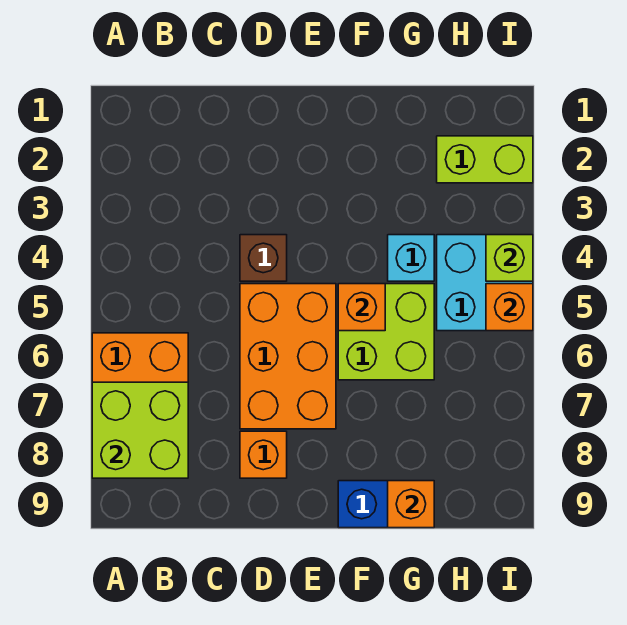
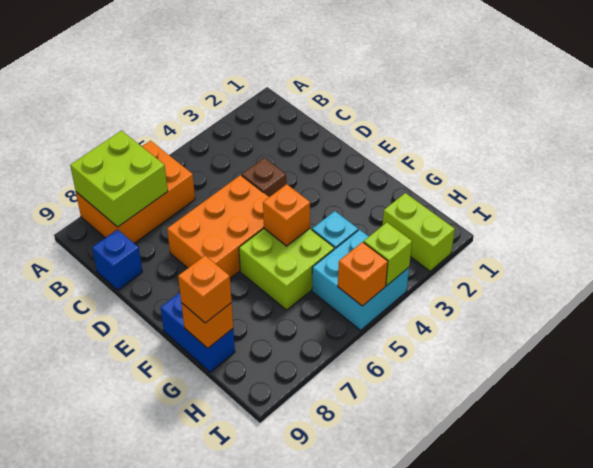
none -> blue 1x1 brick [92,229,142,290]
orange 1x1 brick [240,431,287,478] -> orange 1x1 brick moved to [178,256,232,323]

